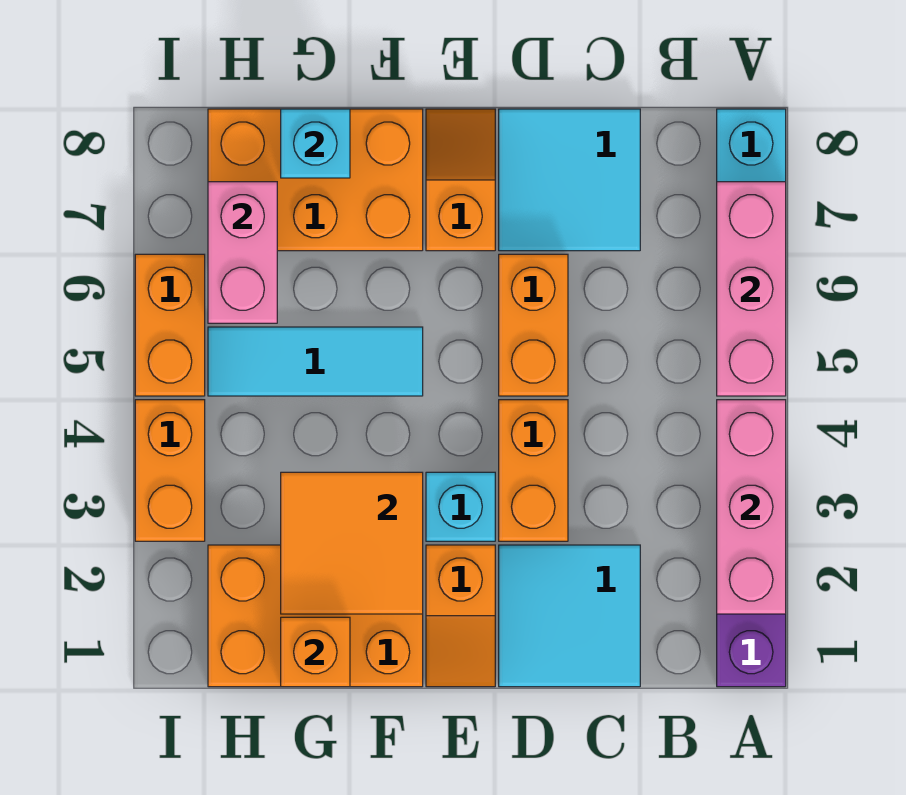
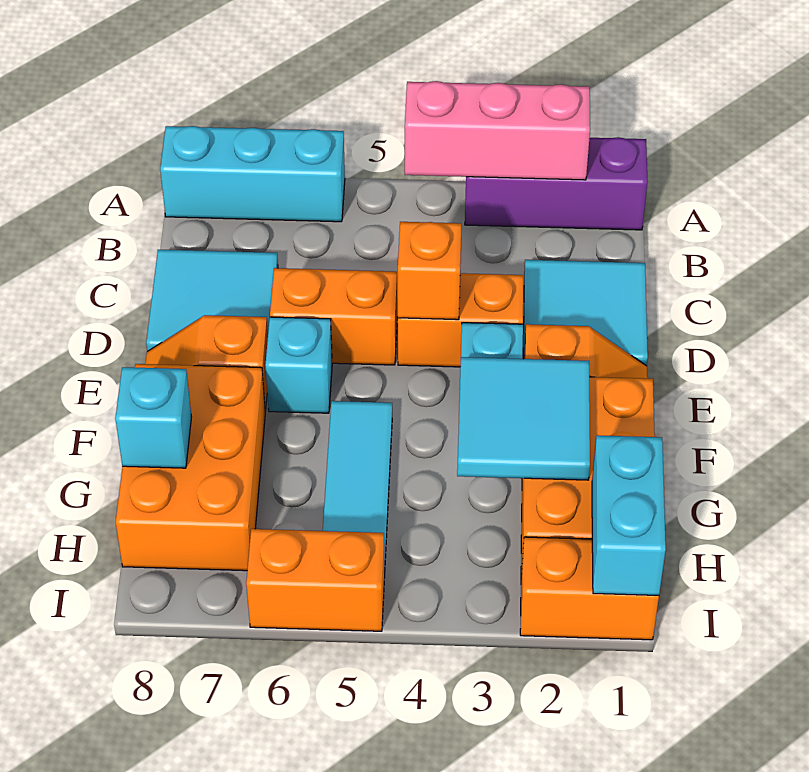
pink 1x3 brick [717,182,786,396] -> none
none -> cyan 1x1 brick [265,317,332,413]
orange 2x2 tile [281,472,423,614] -> cyan 2x2 tile [457,357,590,480]
orange 1x1 brick [281,617,350,687] -> orange 1x1 brick moved to [398,222,462,320]
none -> cyan 1x2 brick [592,435,666,596]
pink 1x2 brick [208,182,277,323] -> none
orange 1x2 brick [135,400,205,541] -> orange 1x2 brick moved to [520,537,659,640]

